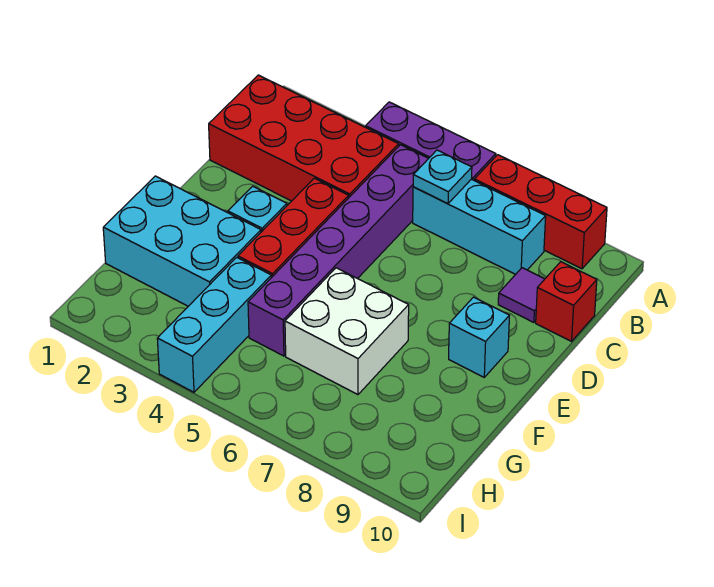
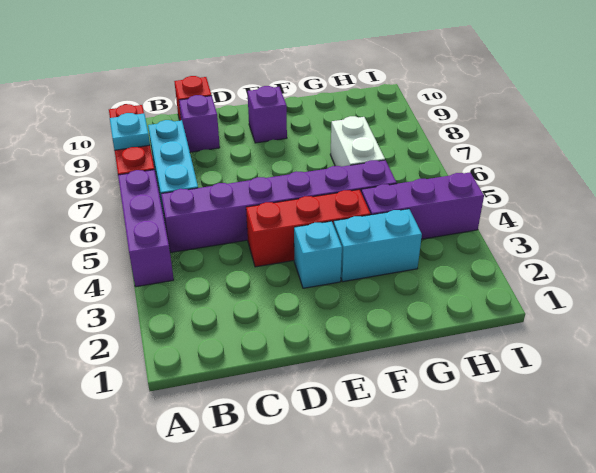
red 2x4 brick [209,75,399,201] -> none
cyan 1x1 plate [413,150,472,203] -> cyan 1x1 plate moved to [110,113,150,150]
purple 1x1 tile [498,268,544,323] -> purple 1x1 brick [179,95,220,152]
cyan 1x1 brick [449,297,509,377] -> purple 1x1 brick [247,86,287,143]
cyan 2x3 brick [103,176,261,306] -> cyan 1x2 brick [334,209,422,282]
white 2x2 brick [285,268,409,395] -> white 1x2 brick [330,116,385,167]
cyan 1x3 brick [157,257,271,392] -> purple 1x3 brick [361,173,484,239]

